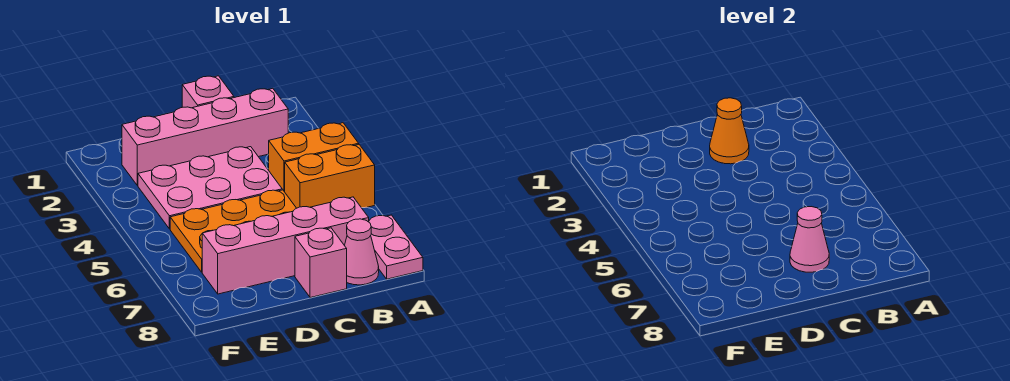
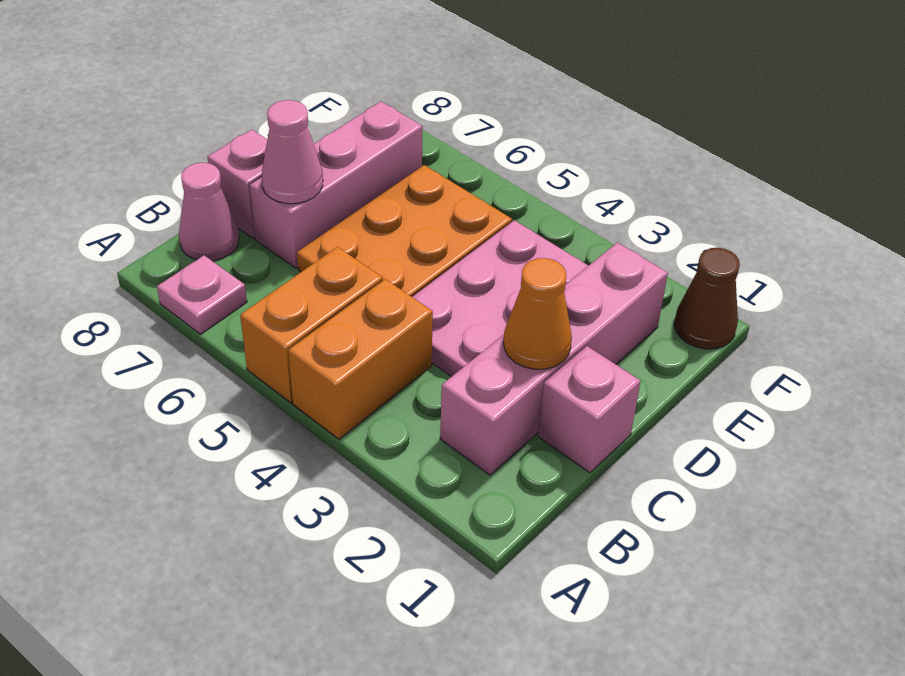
pink 1x2 plate [369,215,423,279] -> pink 1x1 plate [157,255,247,334]
pink 1x4 brick [202,197,369,294] -> pink 1x3 brick [250,102,423,268]
none -> brown 1x1 cone [674,248,740,349]

